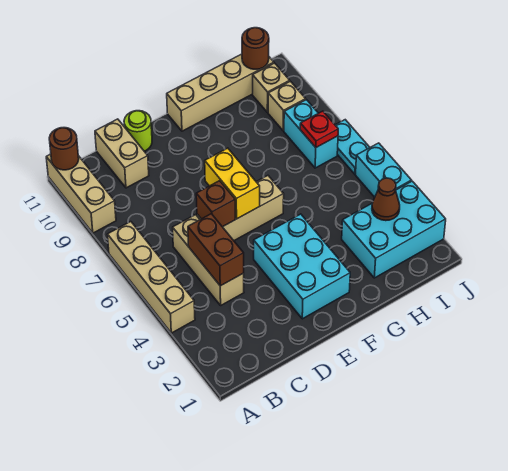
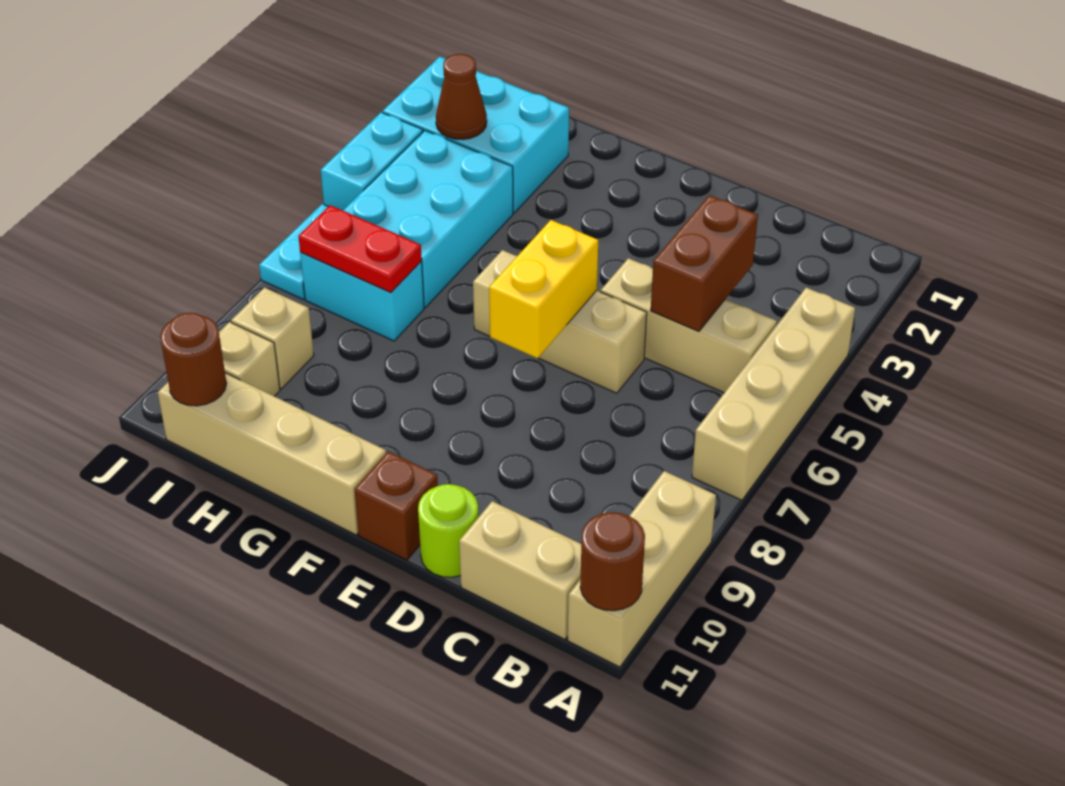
tan 1x3 brick [173,215,244,305] -> tan 1x3 brick turned to [601,258,777,393]
tan 1x2 brick [95,119,149,188] -> tan 1x2 brick turned to [459,501,581,639]
brown 1x1 brick [196,181,235,227] -> brown 1x1 brick moved to [354,451,438,560]
cyan 2x3 brick [254,214,350,319] -> cyan 2x3 brick moved to [343,130,513,308]
cyan 1x2 brick [284,100,338,168] -> cyan 1x2 brick turned to [300,252,424,341]
red 1x1 plate [300,111,338,147] -> red 1x2 plate [298,205,422,293]

